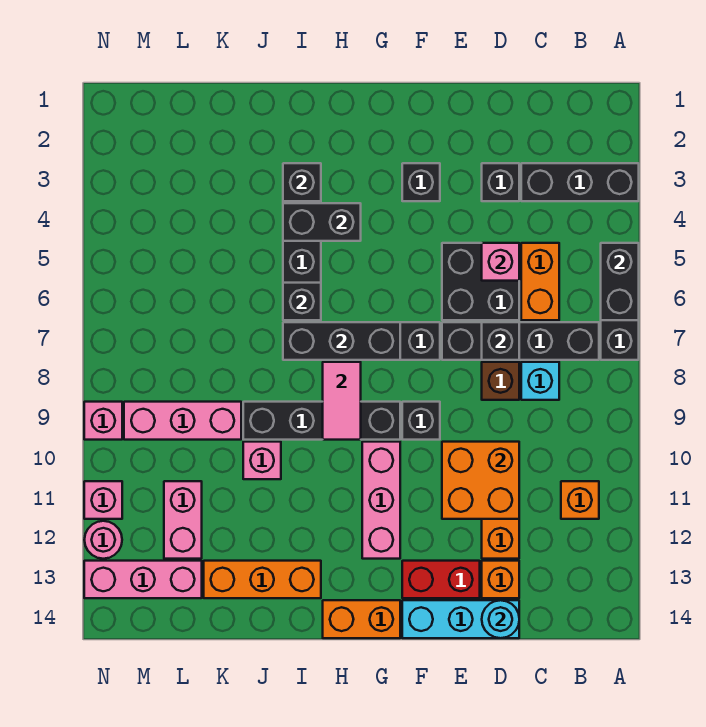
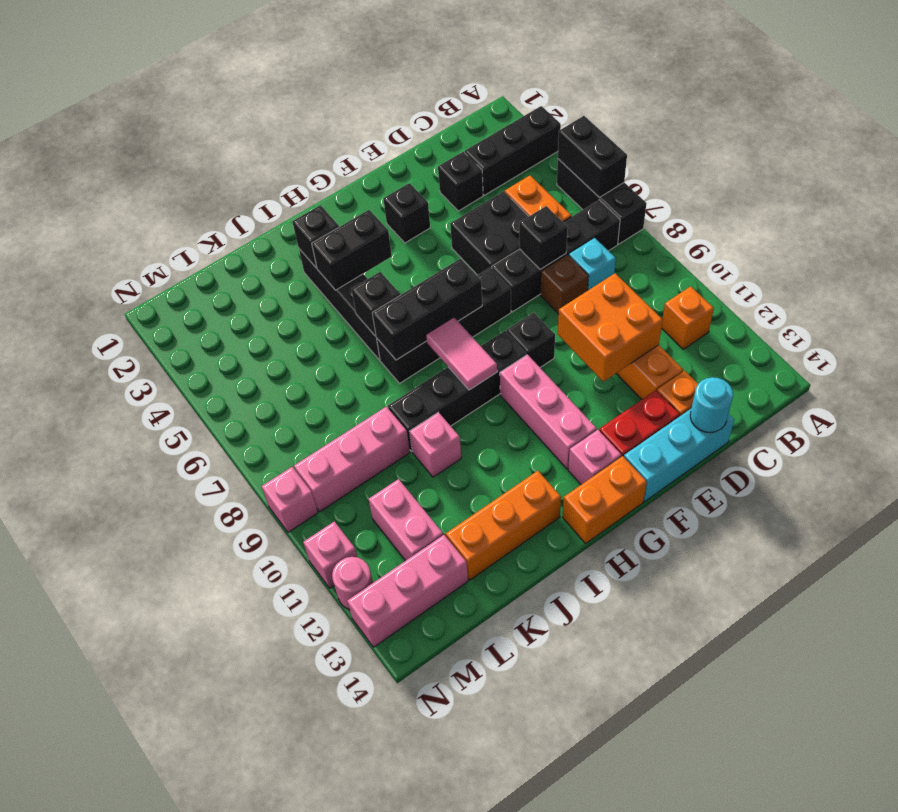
pink 1x1 brick [482,243,519,281] -> pink 1x1 brick moved to [568,430,621,485]

